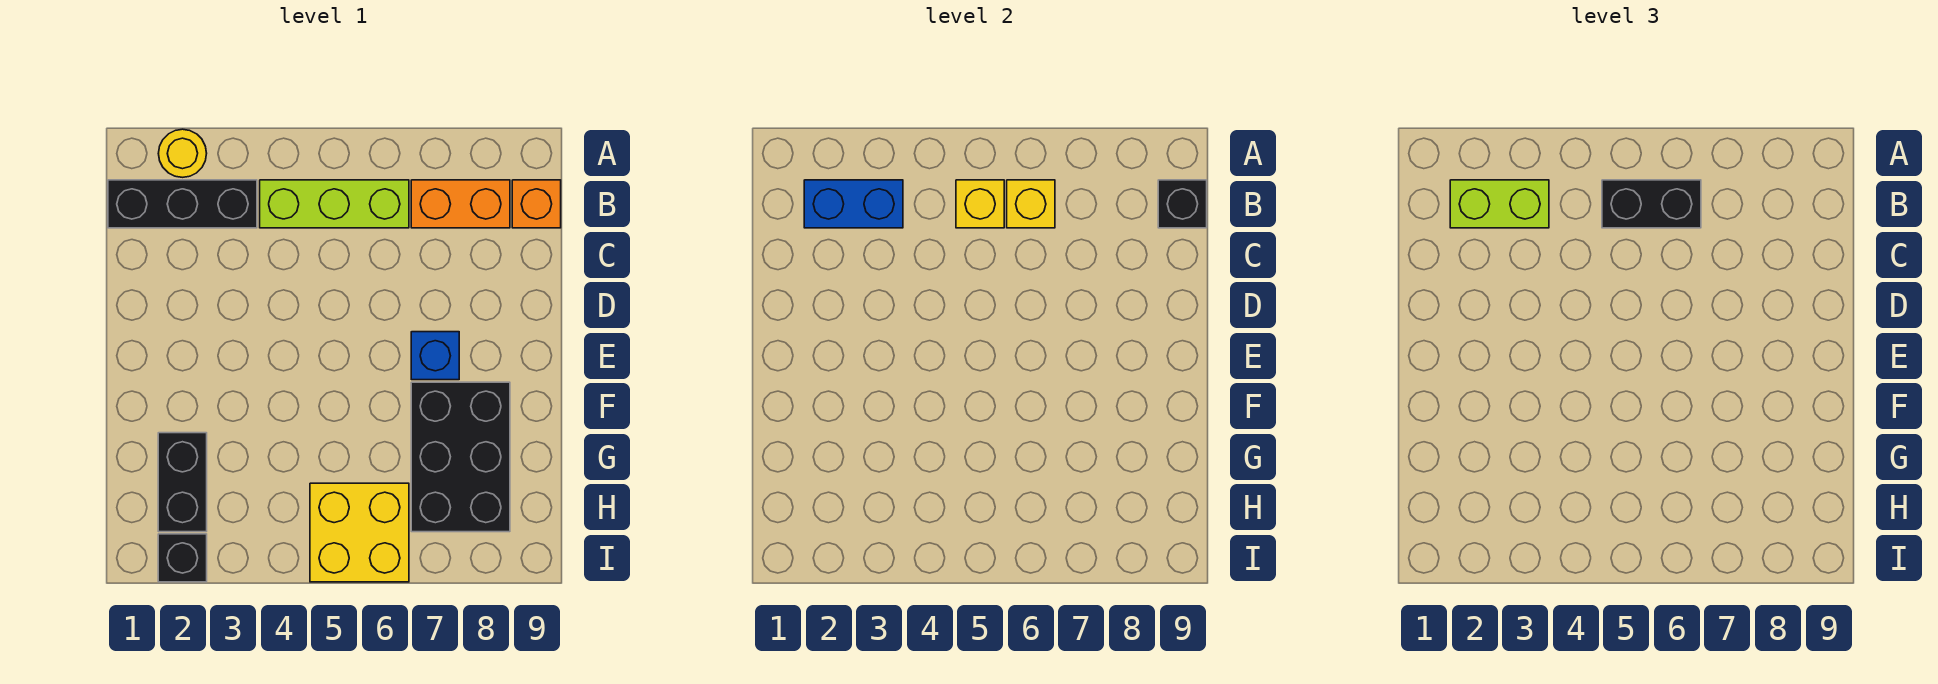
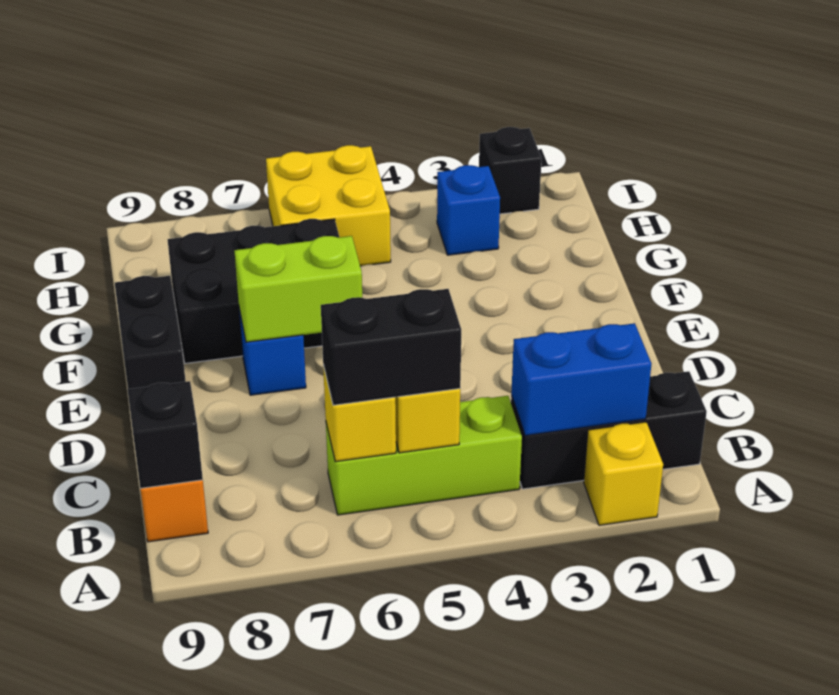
yellow 1x1 round brick [158,129,207,177] -> yellow 1x1 brick [584,422,663,525]
lime 1x2 brick [1450,180,1549,228] -> lime 1x2 brick moved to [234,236,362,342]
orange 1x2 brick [411,180,510,228] -> none
black 2x3 brick [411,382,510,532] -> black 2x3 brick turned to [167,219,339,363]
black 1x2 brick [158,433,207,532] -> black 1x2 brick moved to [115,276,186,389]
none -> blue 1x1 brick [437,165,500,255]

